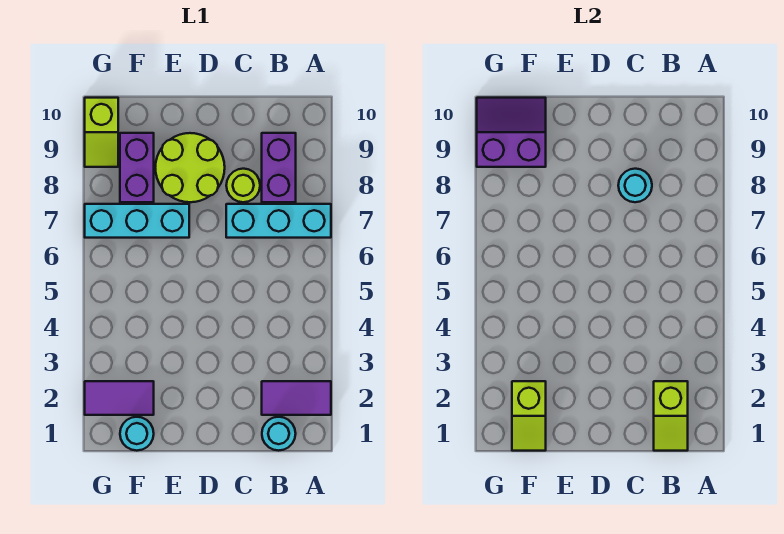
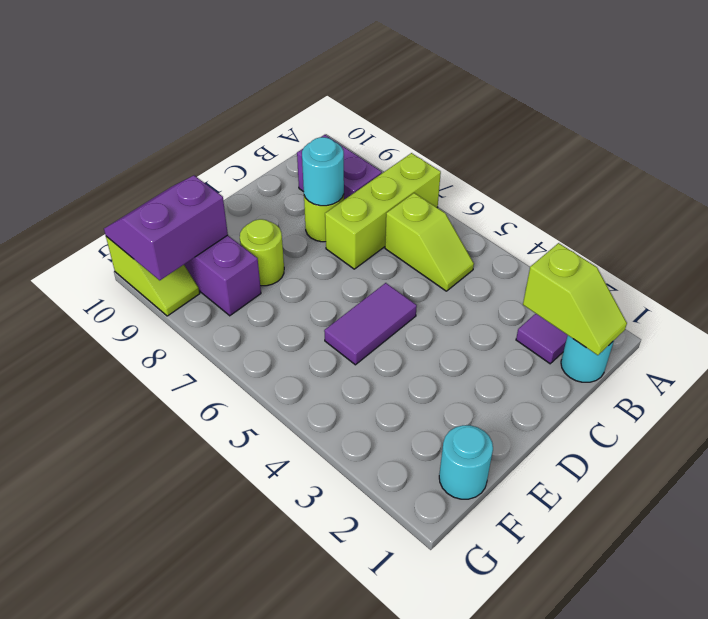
cyan 1x3 brick [226,204,331,238] -> lime 1x3 brick [325,153,441,269]
lime 2x2 round brick [155,133,225,202] -> lime 1x1 round brick [240,219,284,286]
cyan 1x3 brick [85,204,189,238] -> none
lime 1x2 slope [512,381,546,451] -> lime 1x2 slope moved to [385,193,474,291]
purple 1x2 tile [85,381,154,415] -> purple 1x2 tile moved to [324,283,417,365]

